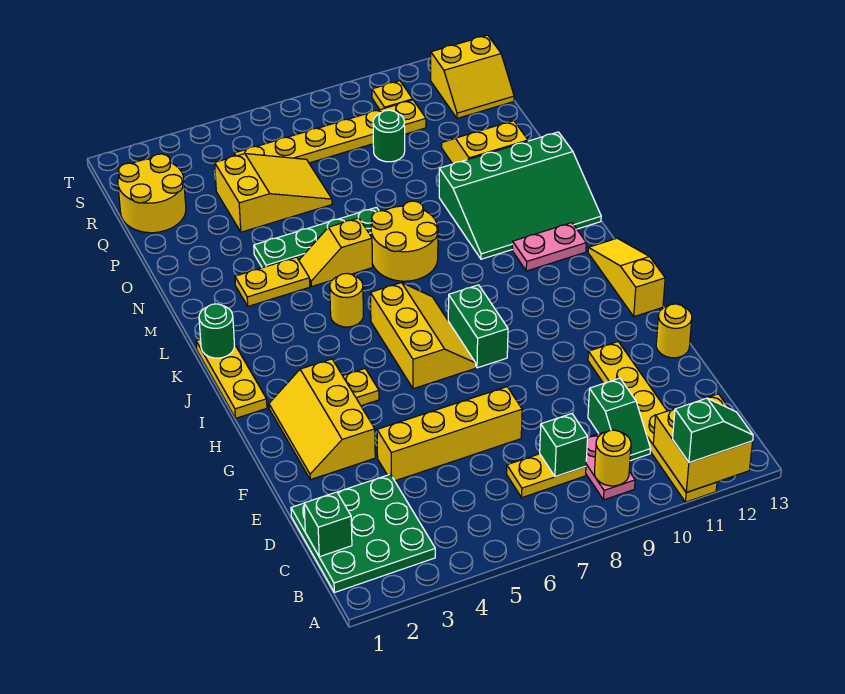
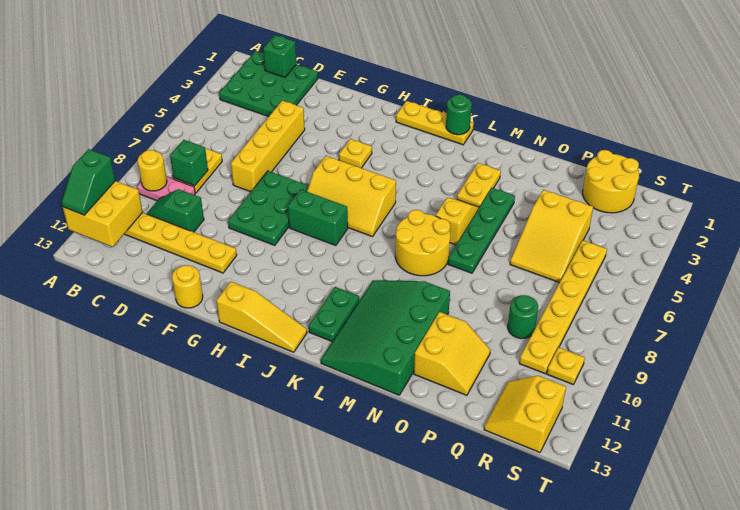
yellow 2x3 slope [269,359,375,480] -> none
none -> green 2x3 plate [228,171,309,245]
yellow 1x1 round brick [330,273,363,327] -> none
pink 1x2 plate [512,223,586,271] -> green 1x2 plate [309,287,359,342]

